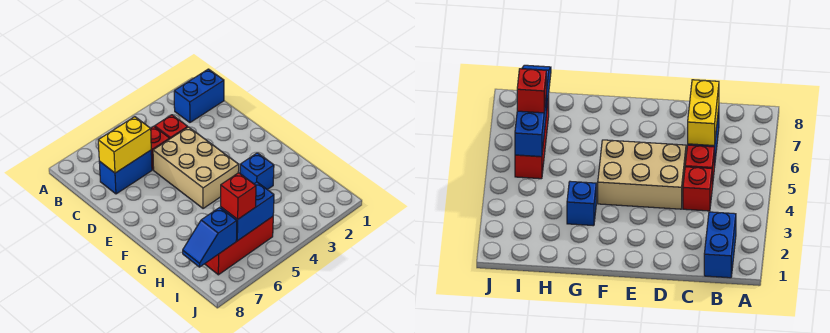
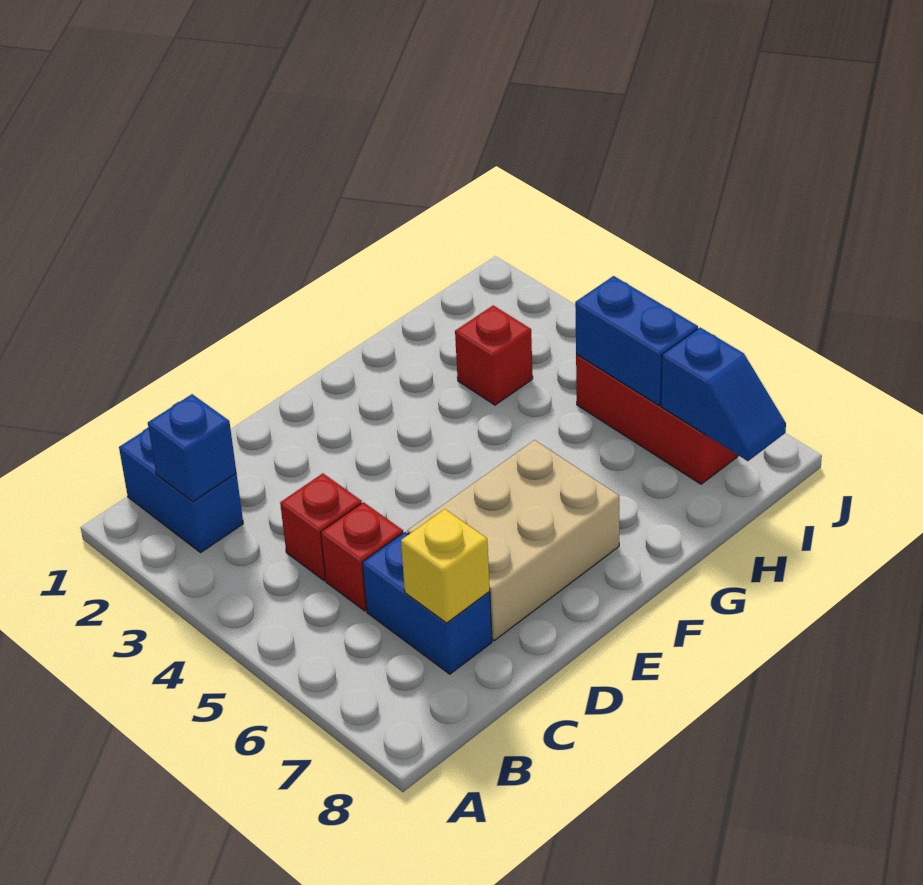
yellow 1x2 brick [98,117,151,173] -> yellow 1x1 brick [401,509,490,623]
tan 2x3 brick [153,127,239,209] -> tan 2x3 brick moved to [407,440,619,641]
blue 1x1 brick [240,153,274,190] -> blue 1x1 brick moved to [148,394,236,502]
red 1x1 brick [221,173,256,219] -> red 1x1 brick moved to [455,305,533,405]

